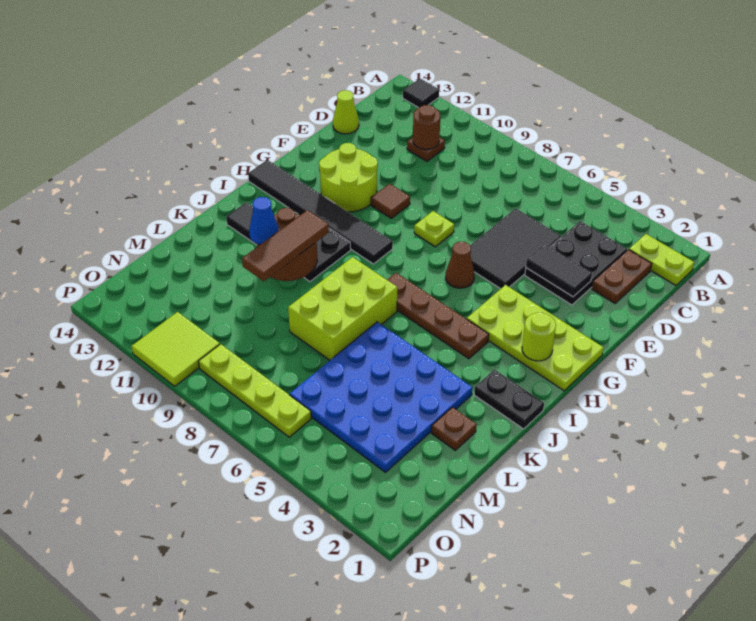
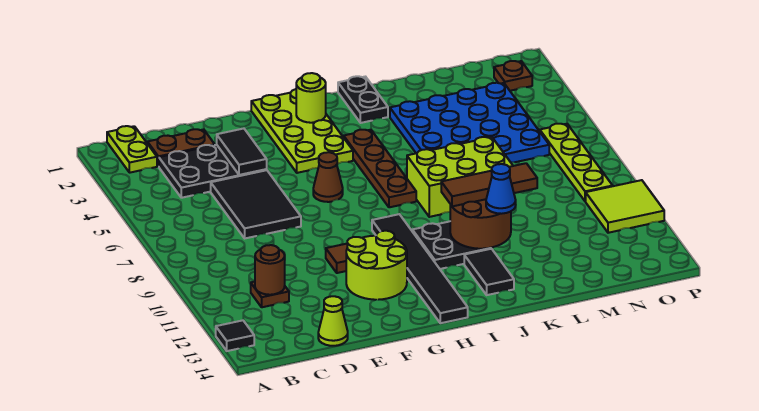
black 2x3 tile [470,208,561,289] -> black 2x3 tile turned to [211,170,301,238]
lime 1x1 plate [414,211,454,247] -> none
brown 1x1 plate [431,407,477,450] -> brown 1x1 plate moved to [494,61,532,91]

